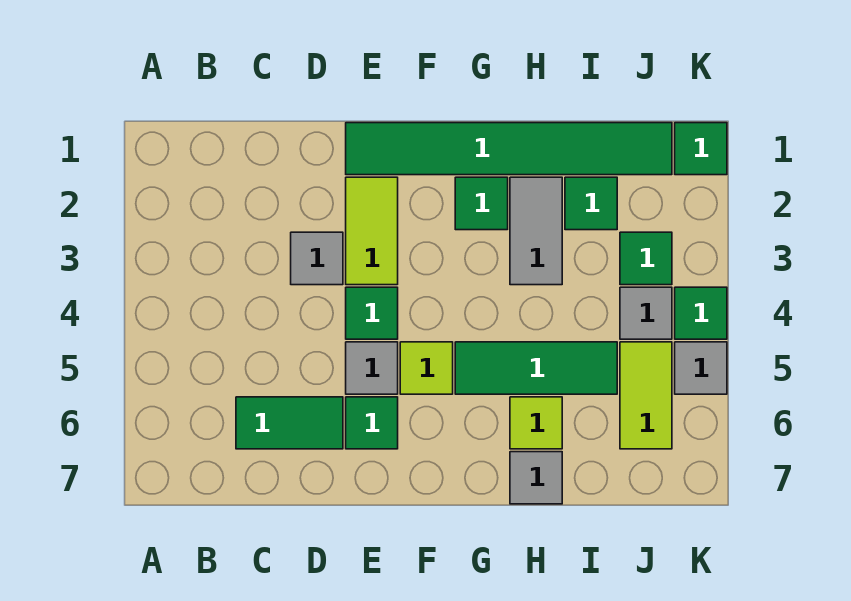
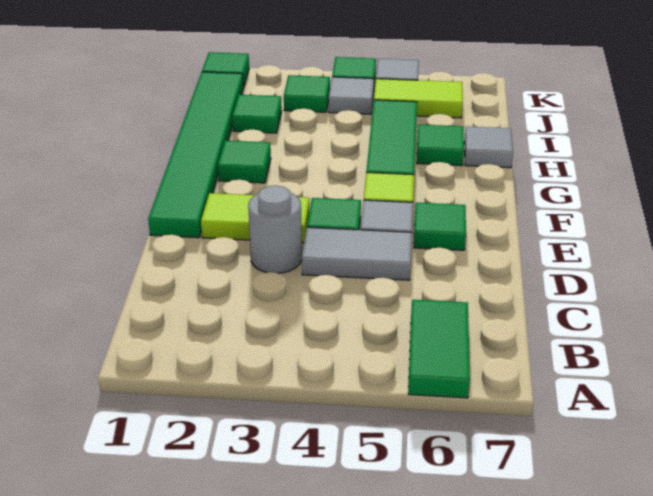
green 1x2 tile [236,397,343,449] -> green 1x2 tile moved to [408,300,470,398]
grey 1x1 tile [291,232,343,285] -> grey 1x1 round brick [248,186,302,273]
grey 1x2 tile [510,177,562,285] -> grey 1x2 tile moved to [302,227,412,280]
lime 1x1 tile [510,397,562,449] -> green 1x1 tile [417,125,464,166]

